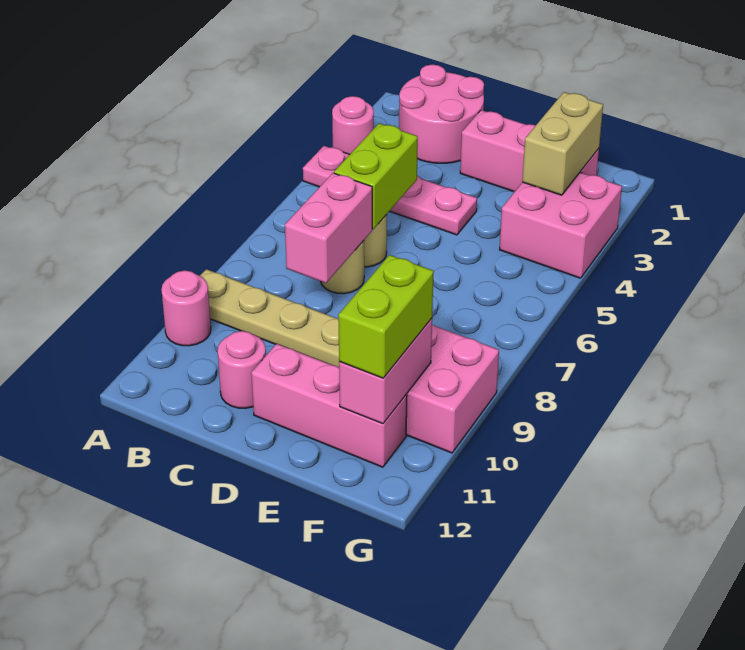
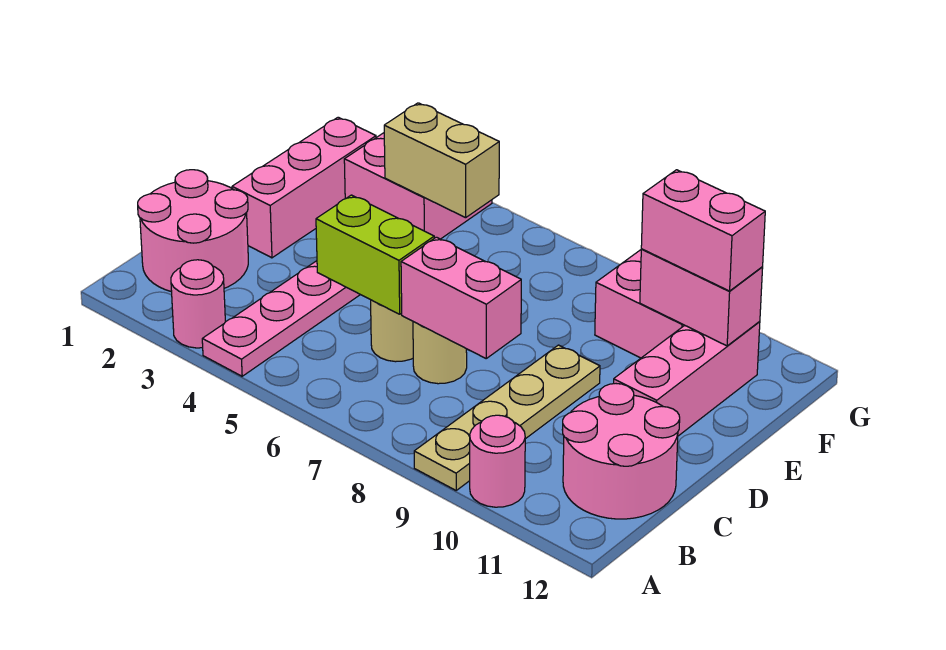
pink 1x1 round brick [218,331,266,408] -> pink 2x2 round brick [562,384,680,519]
tan 1x2 brick [522,92,603,195] -> tan 1x2 brick moved to [384,103,499,218]
lime 1x2 brick [338,255,434,378] -> pink 1x2 brick [641,170,765,291]

